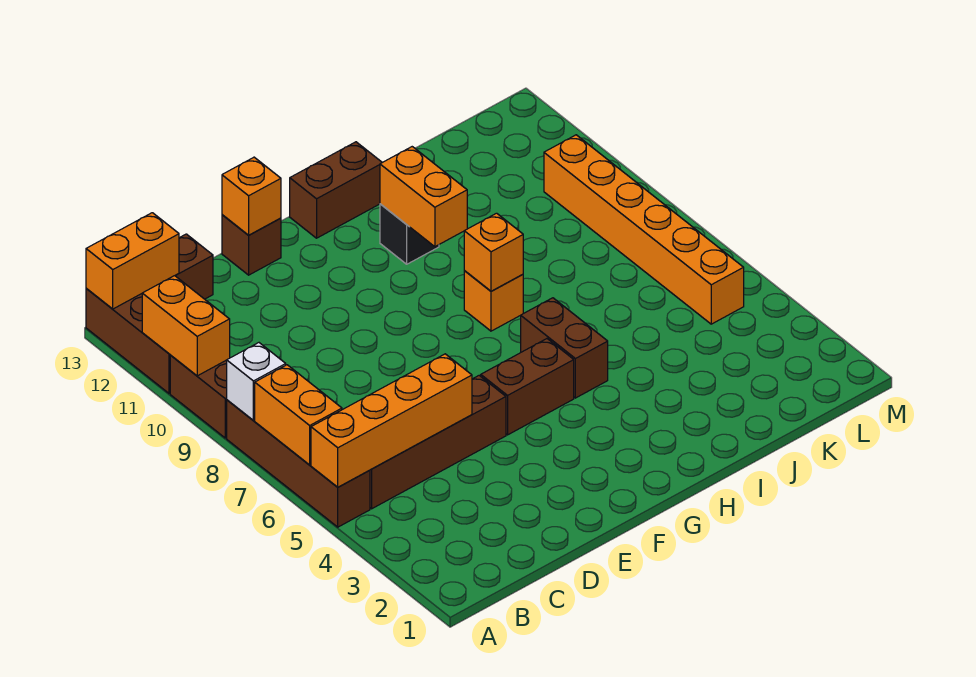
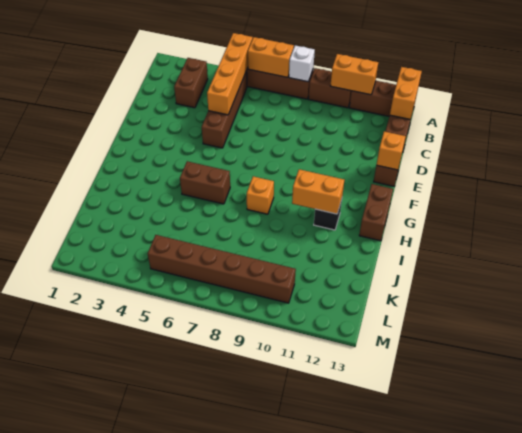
brown 1x2 brick [481,339,574,435] -> brown 1x2 brick moved to [174,58,208,108]
orange 1x1 brick [464,213,523,291] -> none
orange 1x6 brick [544,135,744,324] -> brown 1x6 brick [148,235,296,303]

